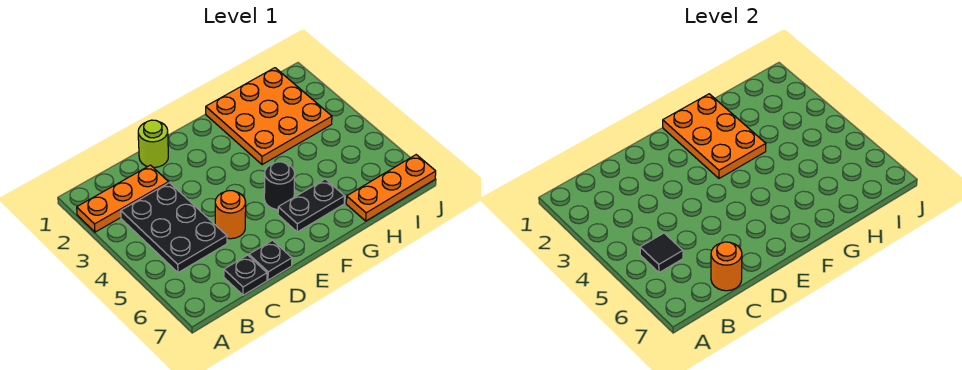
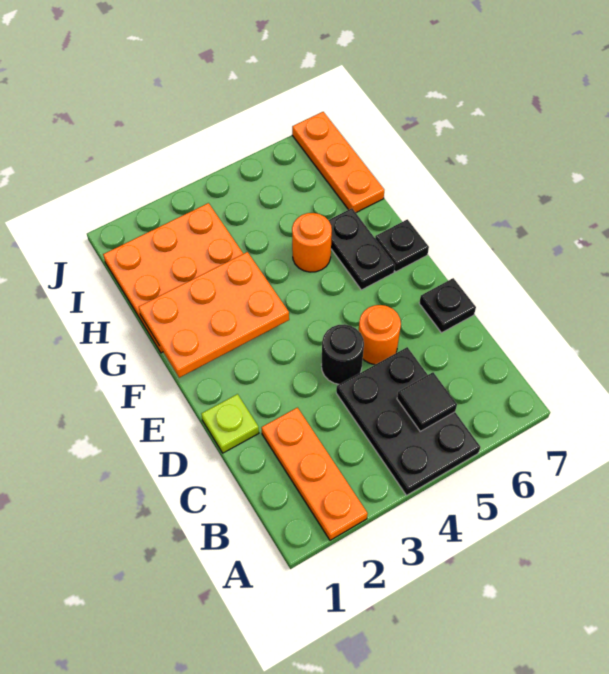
black 2x3 plate [121,183,227,273] -> black 2x3 plate turned to [336,347,480,495]
black 1x1 plate [224,255,267,295] -> black 1x1 plate moved to [375,219,429,272]
orange 1x1 round brick [711,242,742,291] -> orange 1x1 round brick moved to [292,213,332,272]
lime 1x1 round brick [138,120,168,168] -> lime 1x1 plate [201,394,259,453]
black 1x1 round brick [264,162,295,210] -> black 1x1 round brick moved to [321,324,364,384]

